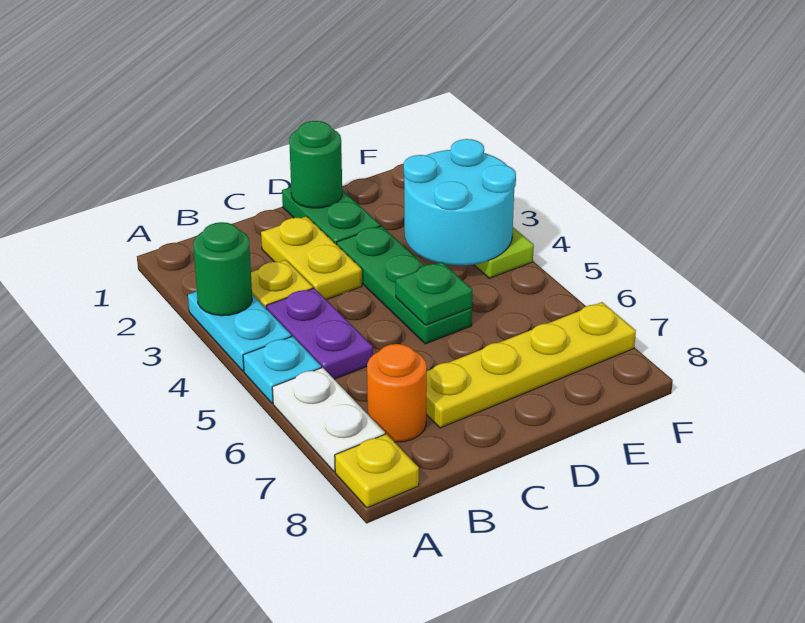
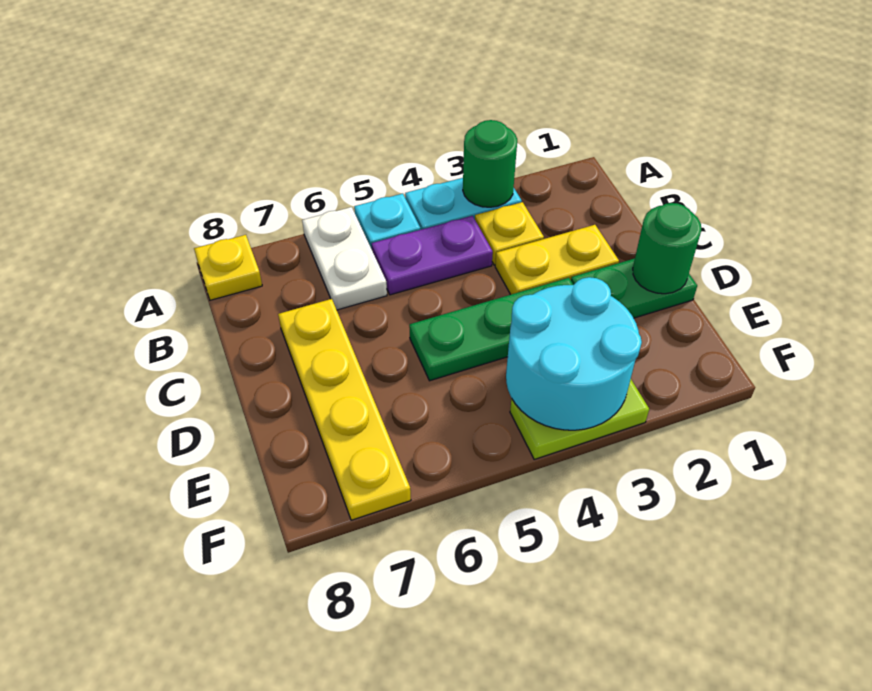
white 1x2 plate [272,368,385,471] -> white 1x2 plate turned to [302,207,387,310]
orange 1x1 round brick [367,344,427,442] -> none
green 1x1 plate [396,262,472,325] -> none

